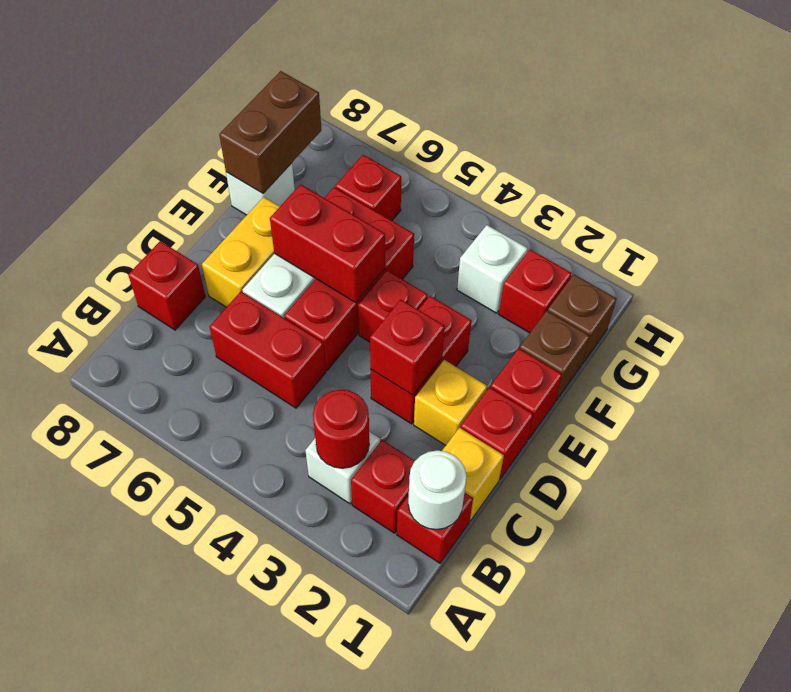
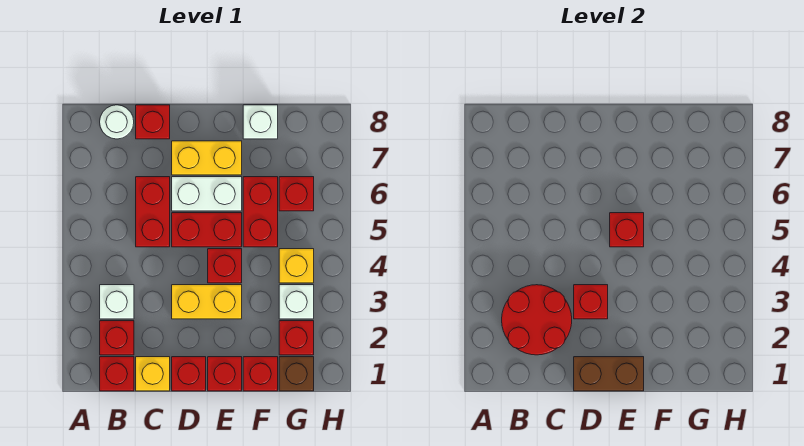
white 1x1 round brick [408,450,467,530] -> white 1x1 round brick moved to [100,105,134,139]
red 1x1 round brick [313,390,369,468] -> red 2x2 round brick [502,285,572,355]
yellow 1x1 brick [414,360,487,445] -> yellow 1x1 brick moved to [279,249,314,283]
red 1x2 brick [370,296,471,424] -> yellow 1x2 brick [172,285,242,319]
red 1x2 brick [270,184,385,303] -> red 1x1 brick [610,213,644,247]
brown 1x1 brick [519,311,590,401] -> red 1x1 brick [243,357,278,391]
brown 1x2 brick [219,71,321,193] -> brown 1x2 brick moved to [574,357,644,391]

